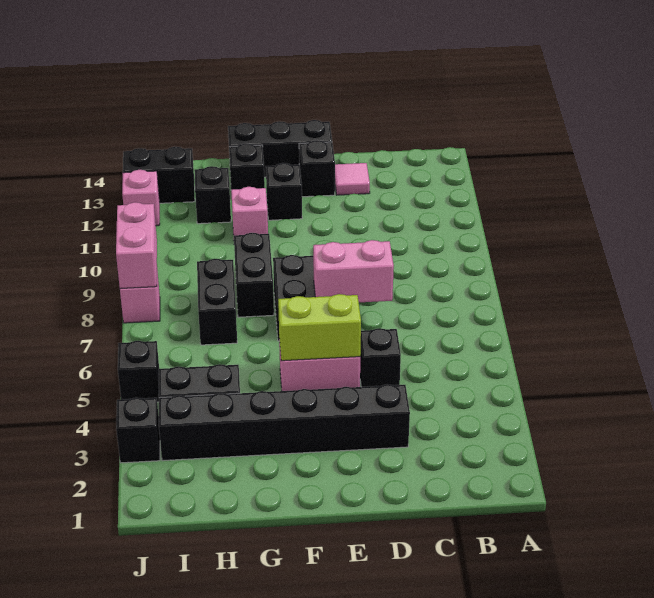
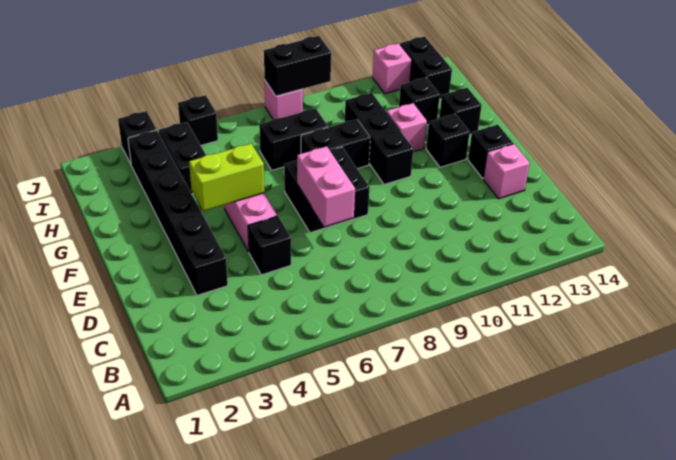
pink 1x1 tile [335,163,370,195] -> pink 1x1 brick [483,144,530,199]
lime 1x2 brick [278,294,361,361] -> lime 1x2 brick turned to [189,144,264,211]
black 1x3 brick [228,120,332,177] -> black 1x3 brick moved to [345,93,413,184]
pink 1x2 brick [116,202,157,289] -> black 1x2 brick [264,36,331,96]

